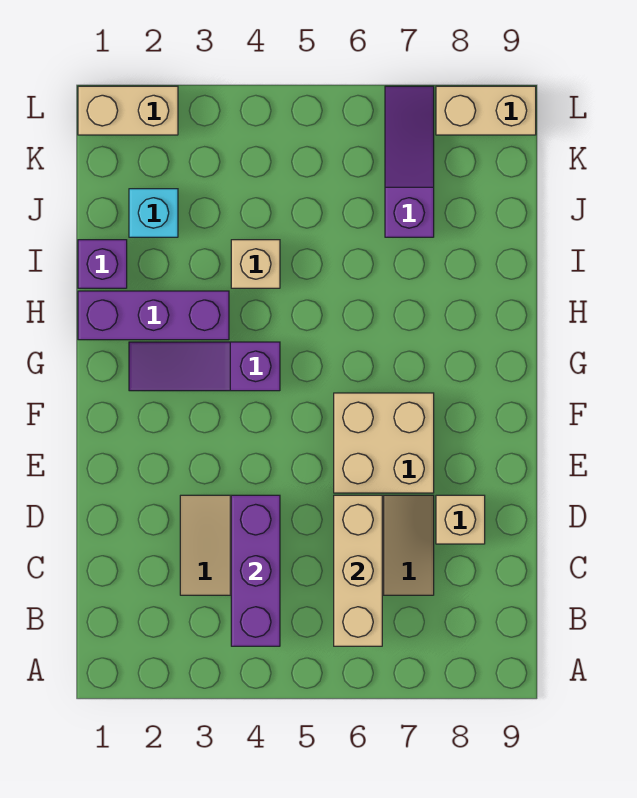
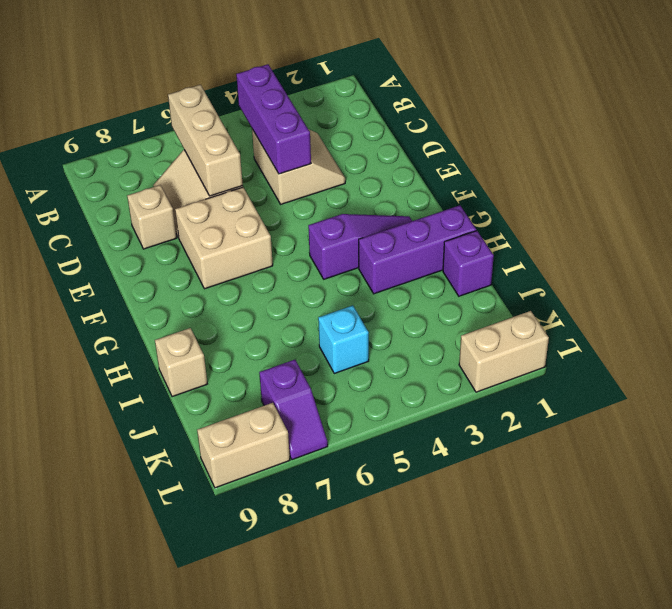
tan 1x1 brick [231,240,280,288] -> tan 1x1 brick moved to [155,328,207,397]
cyan 1x1 brick [129,189,178,237] -> cyan 1x1 brick moved to [318,306,369,373]
purple 1x3 slope [385,86,434,237] -> purple 1x2 slope [259,360,328,460]

